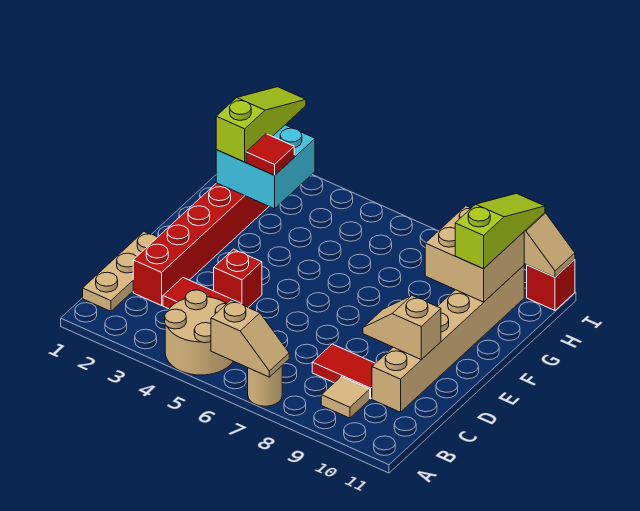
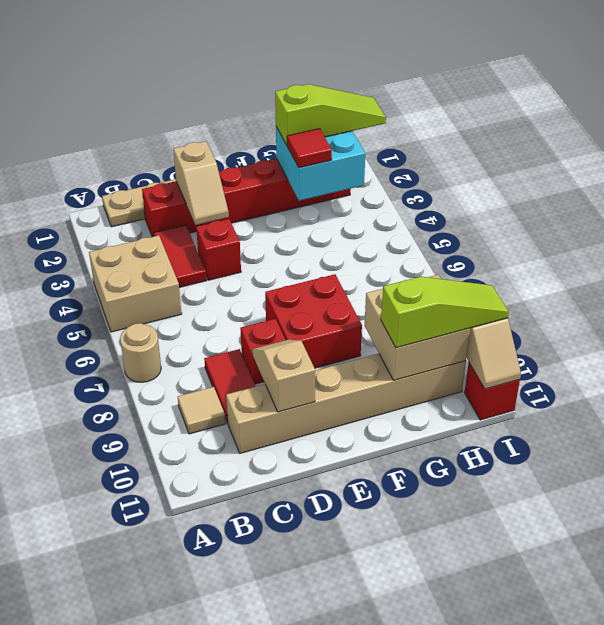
tan 2x2 round brick [165,290,233,375] -> tan 2x2 brick [89,235,182,332]
tan 1x2 slope [211,300,289,377] -> tan 1x2 slope moved to [173,141,229,225]
none -> red 1x1 brick [240,319,286,384]
none -> red 2x2 brick [265,274,362,368]

